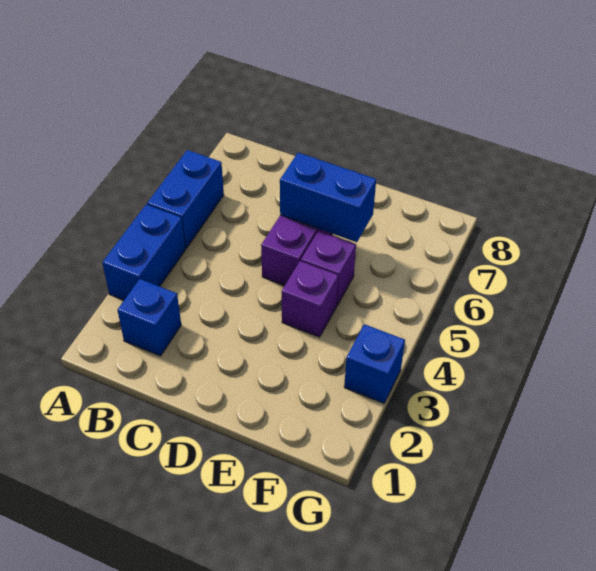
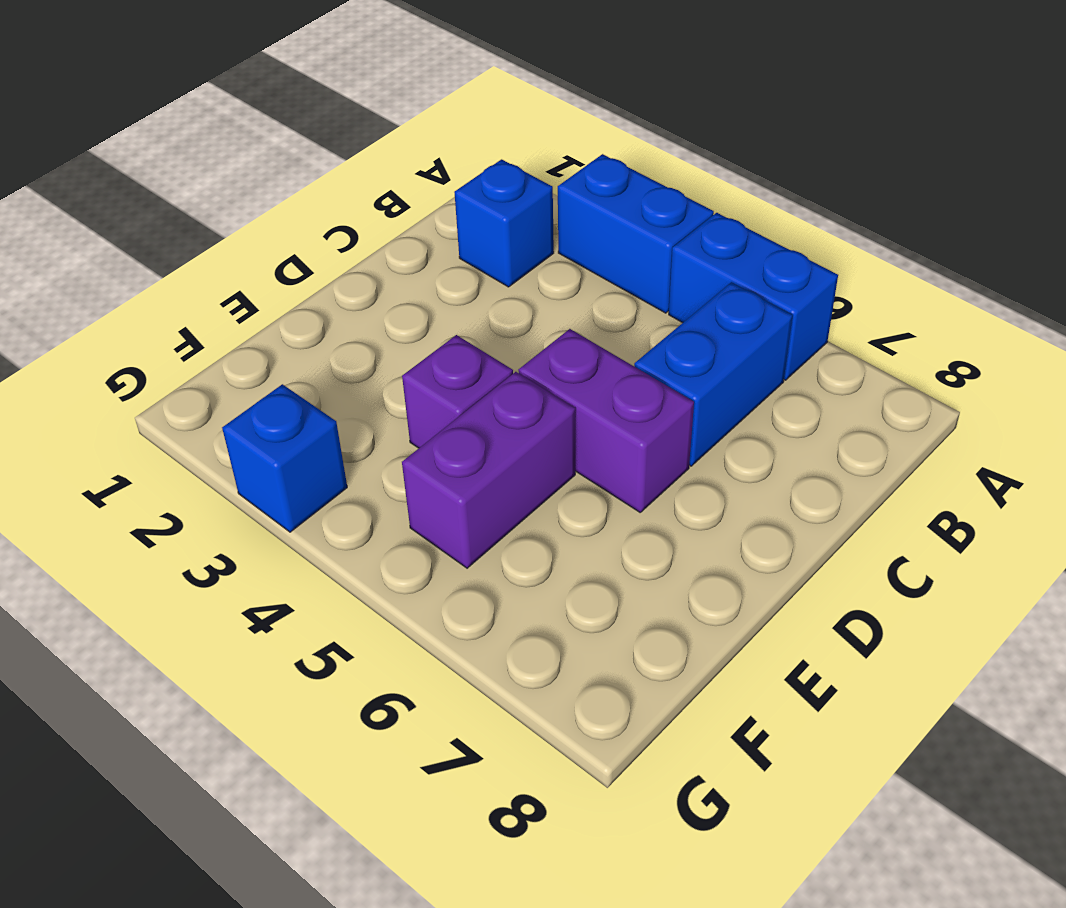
blue 1x2 brick [280,153,376,242] -> blue 1x2 brick moved to [634,282,793,466]
purple 1x1 brick [301,231,356,305] -> purple 1x2 brick [402,372,575,568]

